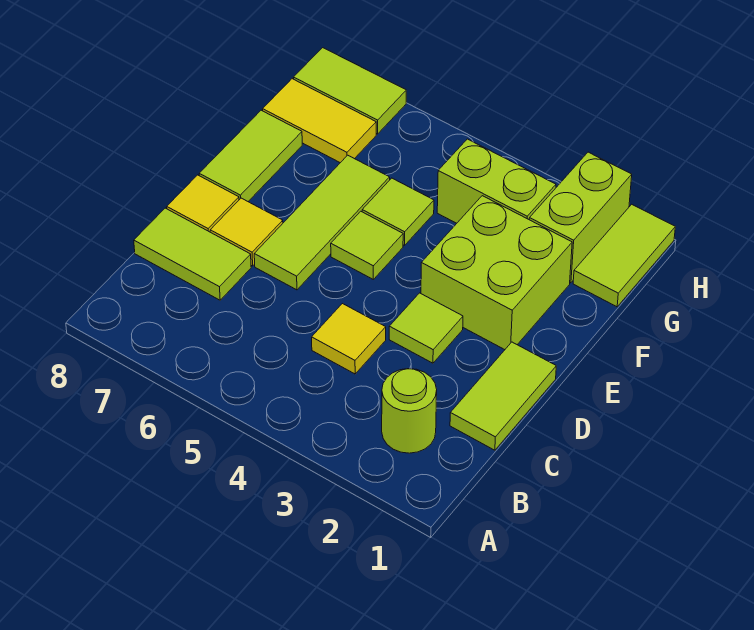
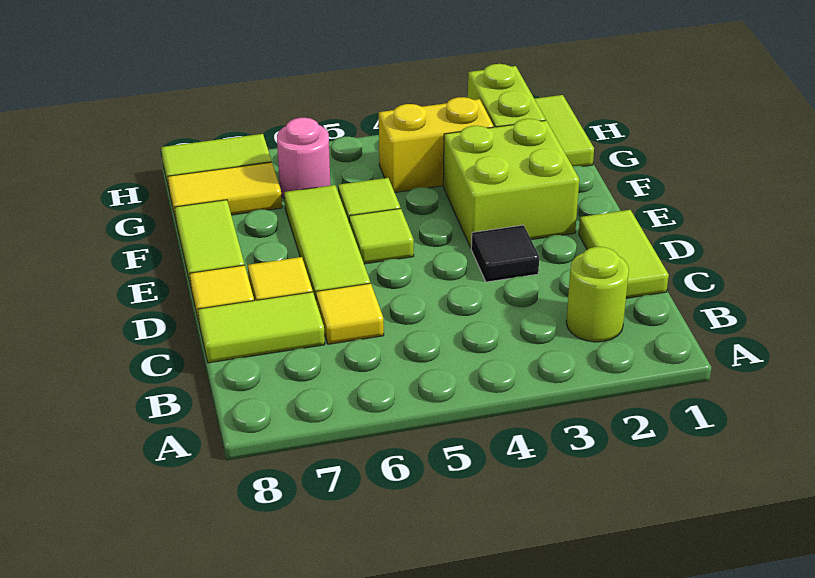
yellow 1x1 tile [312,304,386,374] -> yellow 1x1 tile moved to [316,283,384,344]
lime 1x1 tile [389,293,463,363] -> black 1x1 tile [471,225,539,282]
lime 1x2 brick [437,139,556,223] -> yellow 1x2 brick [379,97,494,192]
none -> pink 1x1 round brick [277,118,330,199]

